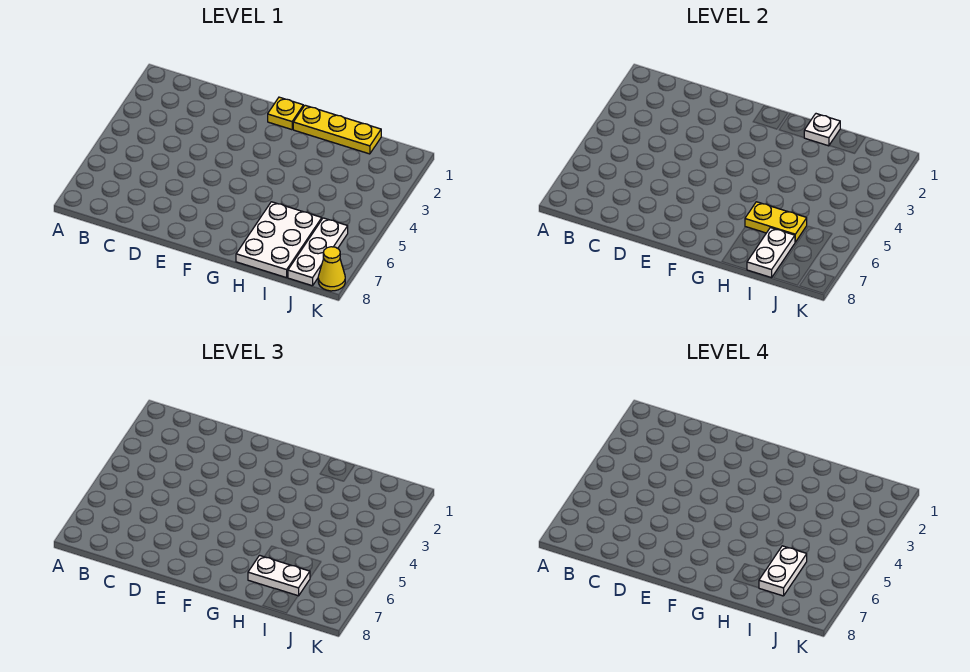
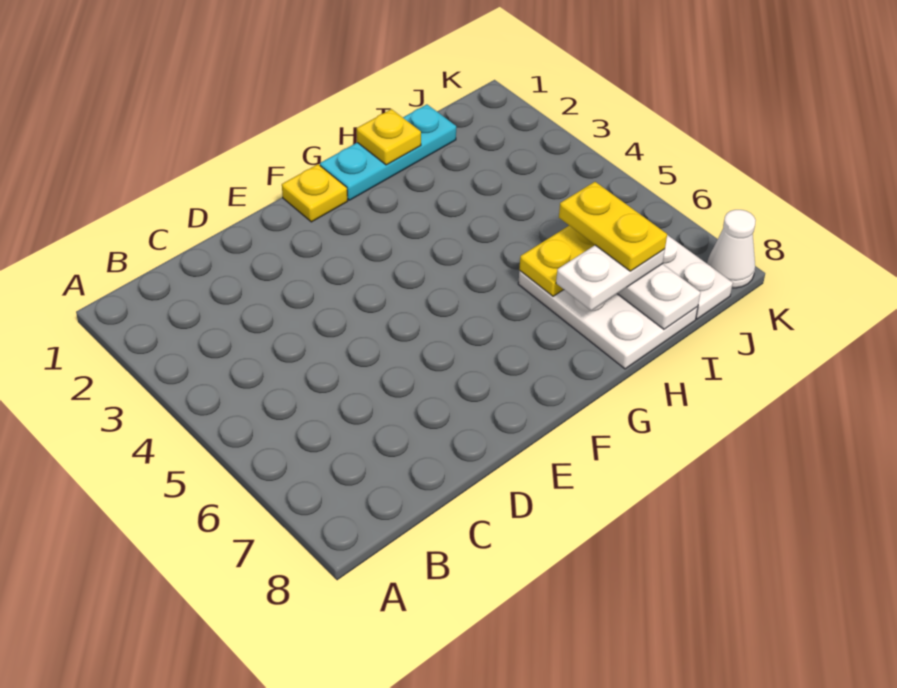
yellow 1x3 plate [293,105,381,154] -> cyan 1x3 plate [320,104,456,200]
white 1x1 plate [804,114,840,146] -> yellow 1x1 plate [357,109,421,165]
white 1x2 plate [759,546,807,596] -> yellow 1x2 plate [559,182,667,271]
yellow 1x1 cone [318,247,345,291] -> white 1x1 cone [707,210,756,288]

